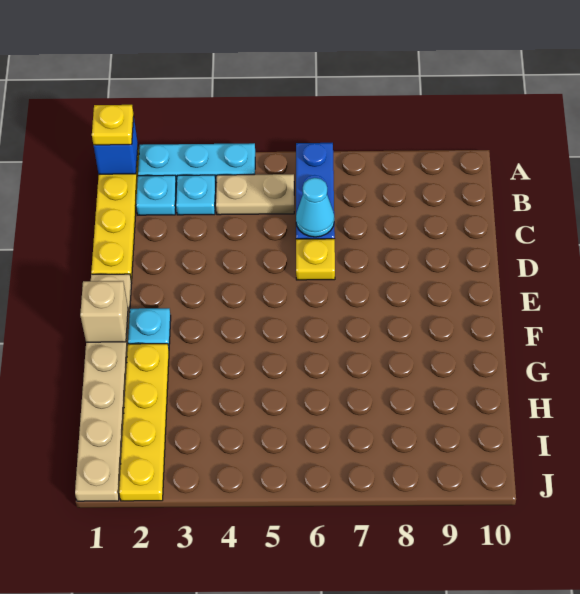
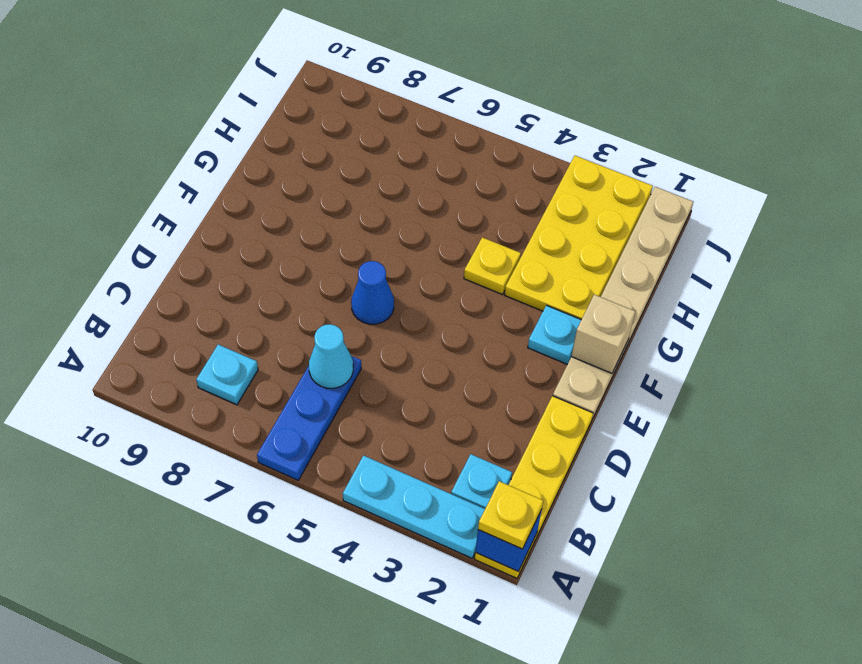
cyan 1x1 plate [176,175,216,215] -> cyan 1x1 plate moved to [196,345,258,405]
tan 1x2 plate [216,174,294,215] -> none
yellow 1x1 plate [296,239,335,280] -> yellow 1x1 plate moved to [464,237,521,294]
none -> blue 1x1 cone [351,261,394,324]
yellow 1x4 plate [119,344,169,501] -> yellow 2x4 plate [505,156,653,320]

